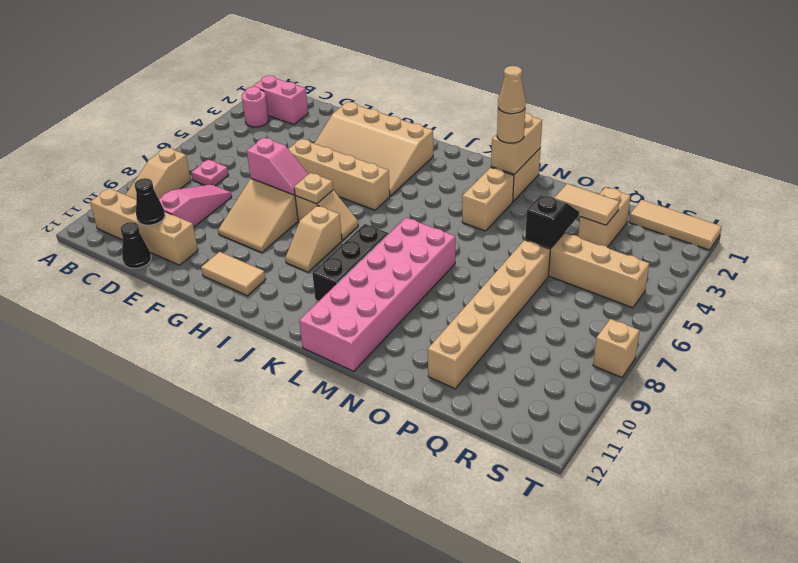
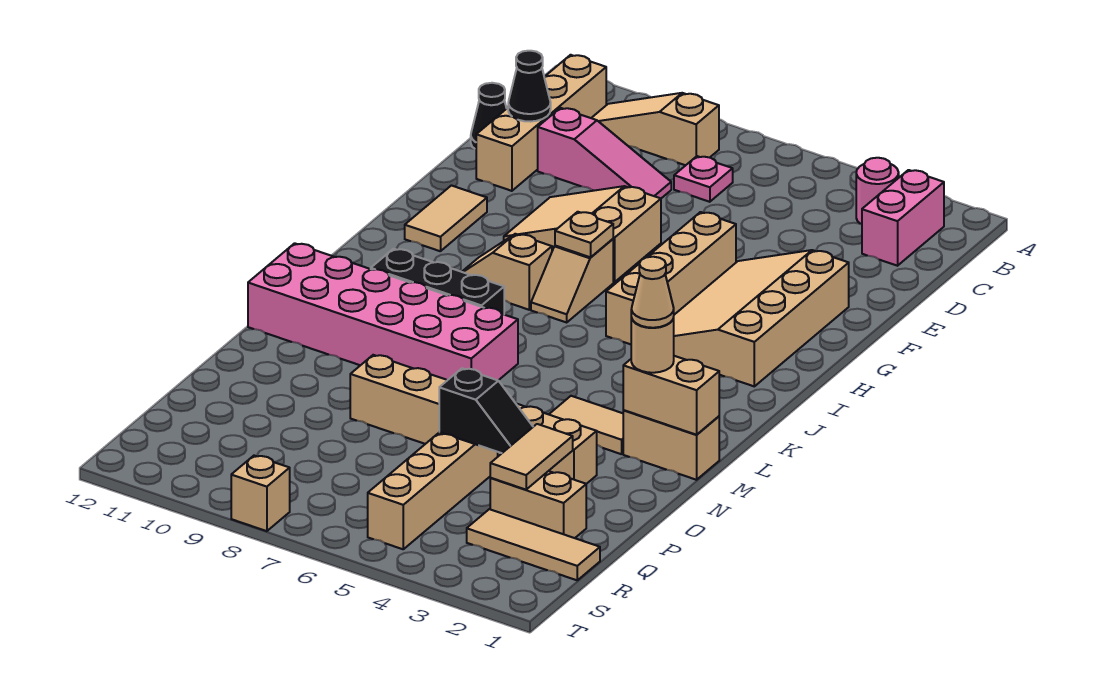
pink 1x2 slope [247,138,308,195] -> none
tan 1x2 brick [462,168,514,231] -> tan 1x2 tile [549,396,623,454]
tan 1x6 brick [428,240,550,389] -> tan 1x6 brick moved to [350,355,597,484]
tan 1x3 tile [629,200,722,250] -> tan 1x3 tile turned to [467,509,600,580]

